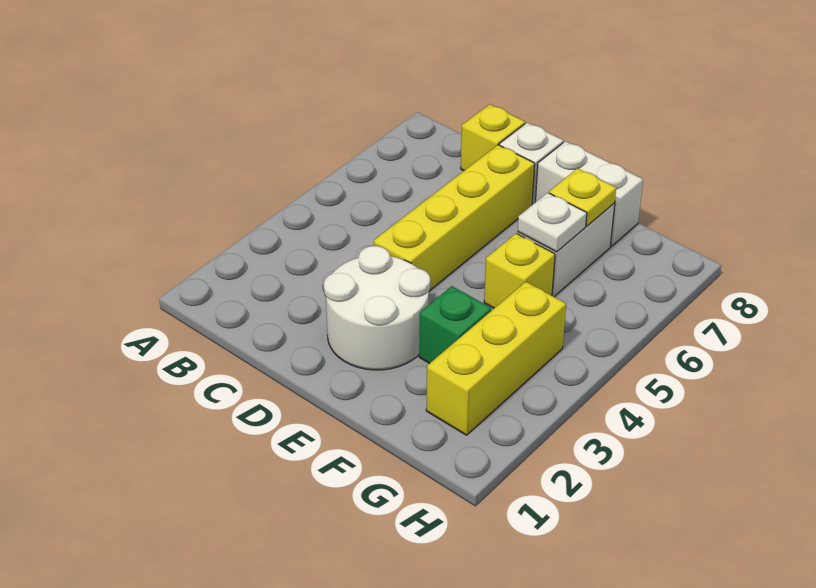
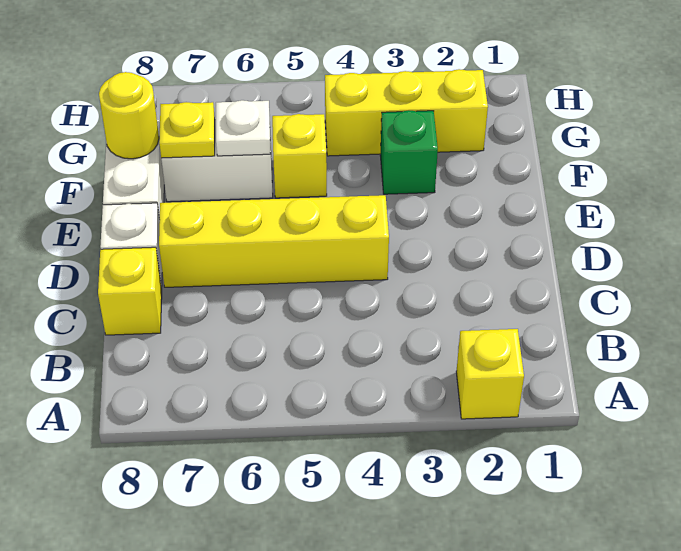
none -> yellow 1x1 brick [456,329,524,419]
white 2x2 round brick [324,246,430,370] -> none
none -> yellow 1x1 round brick [99,72,159,159]

